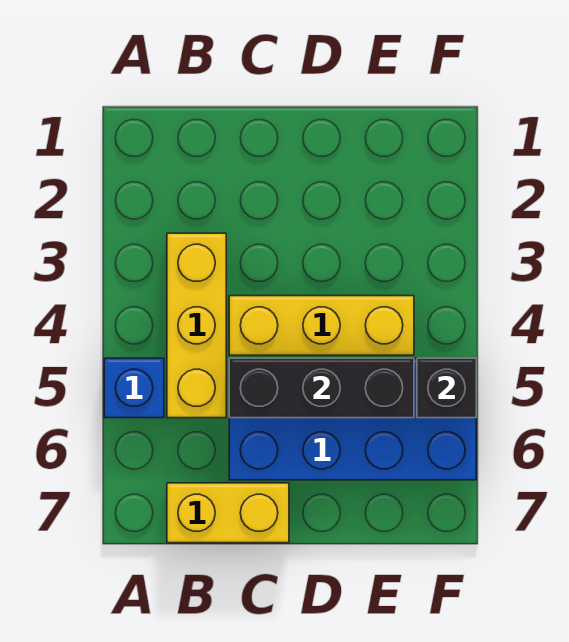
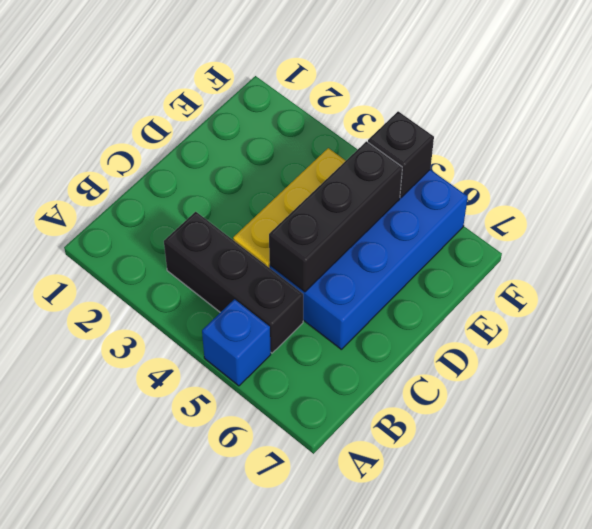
yellow 1x3 brick [167,233,226,418] -> black 1x3 brick [164,212,303,353]
yellow 1x2 brick [167,483,289,543] -> none

